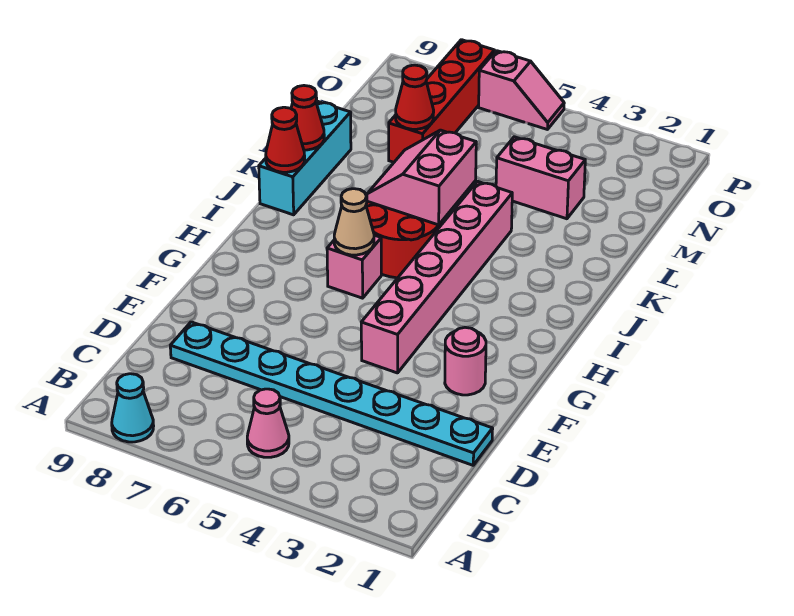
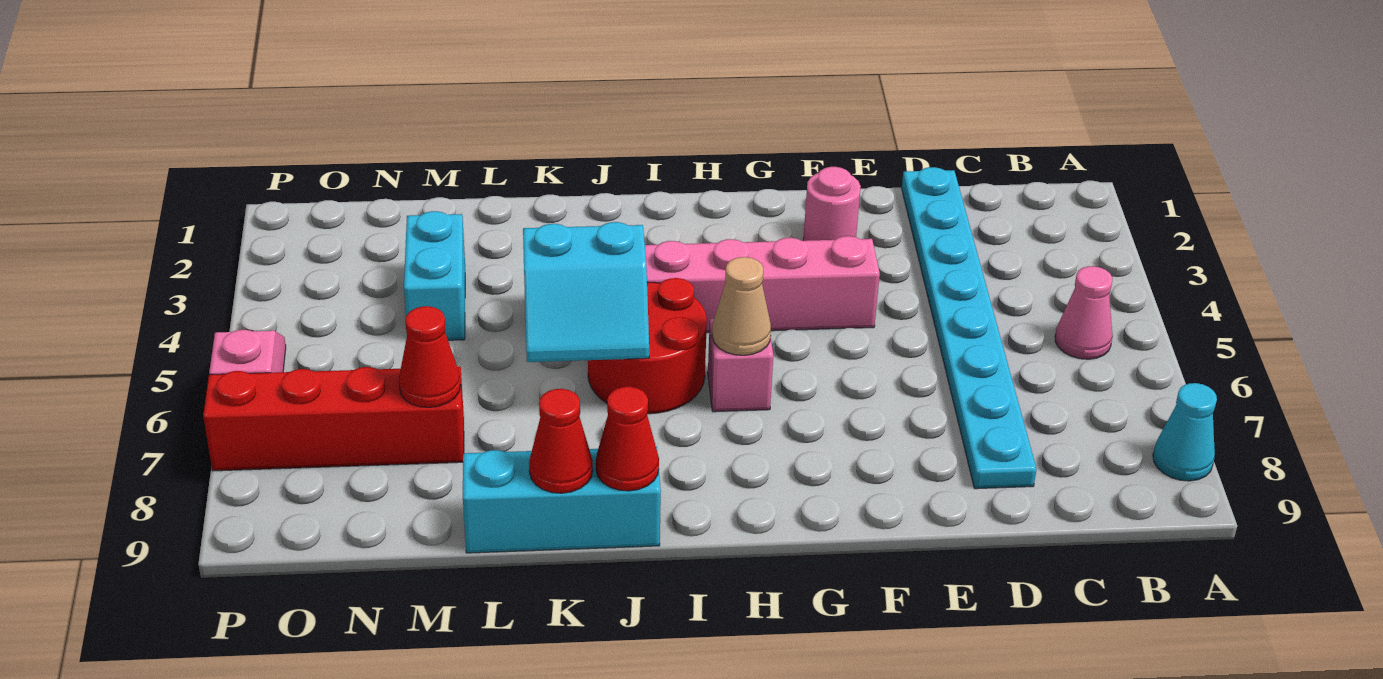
pink 2x2 slope [367,130,476,225] -> cyan 2x2 slope [523,222,649,362]
pink 1x2 brick [496,137,585,219] -> cyan 1x2 brick [404,211,465,340]

